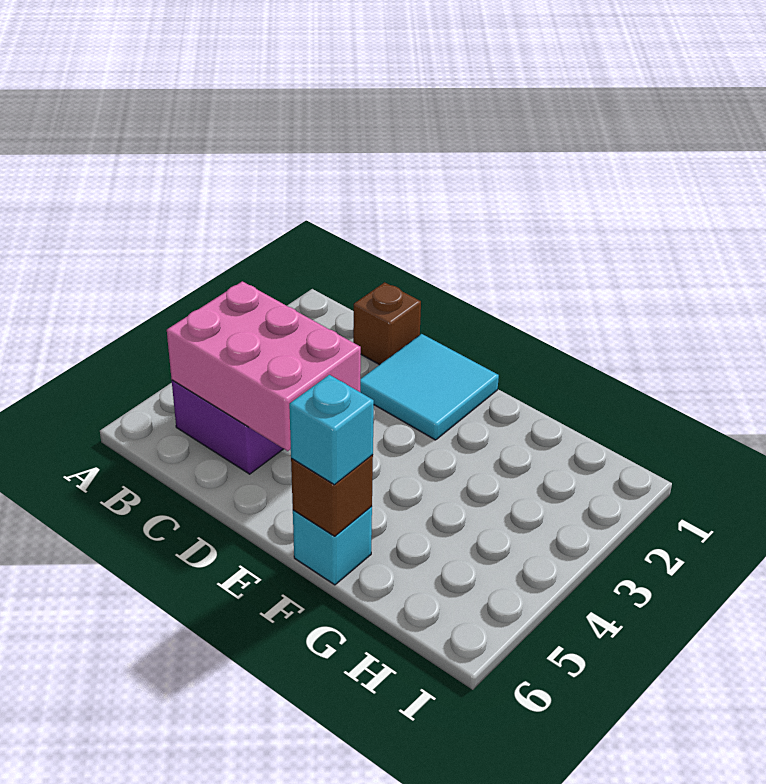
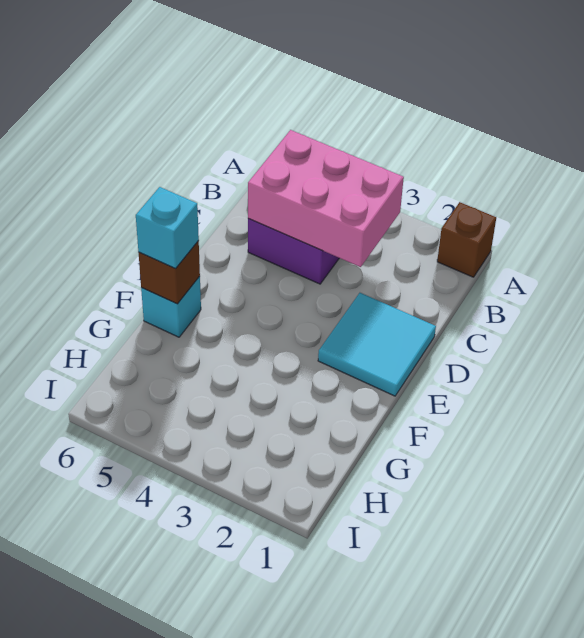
pink 2x3 brick [167,281,361,451] -> pink 2x3 brick turned to [248,130,404,267]
brown 1x1 brick [353,282,421,365] -> brown 1x1 brick moved to [437,202,496,277]

